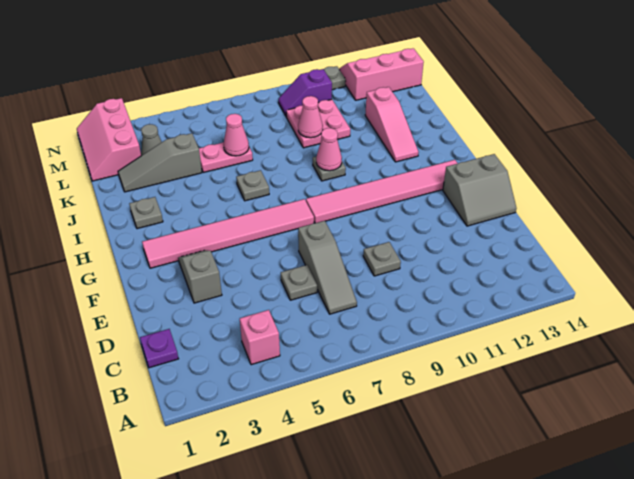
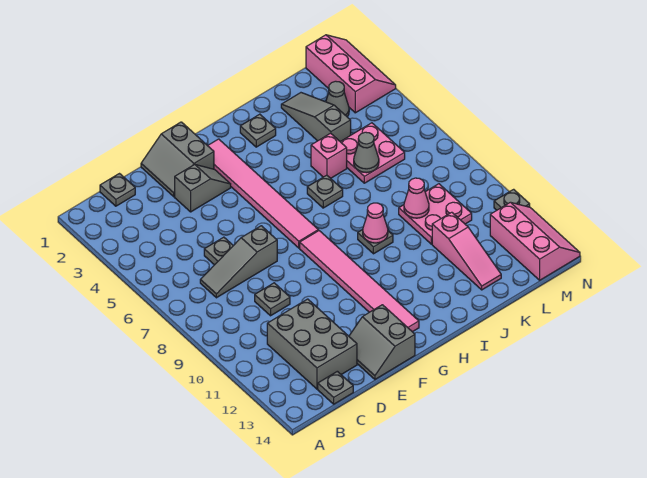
pink 1x1 brick [240,310,280,365] -> pink 1x1 brick moved to [311,133,347,178]
purple 1x1 plate [140,329,178,368] -> grey 1x1 plate [100,174,135,206]
none -> grey 2x3 brick [267,299,357,389]
none -> grey 1x1 plate [318,371,353,404]
none -> grey 2x2 slope [141,122,214,197]
pink 1x3 slope [365,87,419,162] -> pink 1x3 slope turned to [432,212,501,290]
pink 1x2 plate [199,142,253,172] -> pink 2x2 plate [341,123,405,183]
pink 1x1 cone [224,114,249,156] -> grey 1x1 cone [354,132,379,173]
pink 2x3 slope [77,98,141,181] -> pink 2x3 slope turned to [306,35,396,113]
purple 1x2 slope [278,69,332,117] -> none

